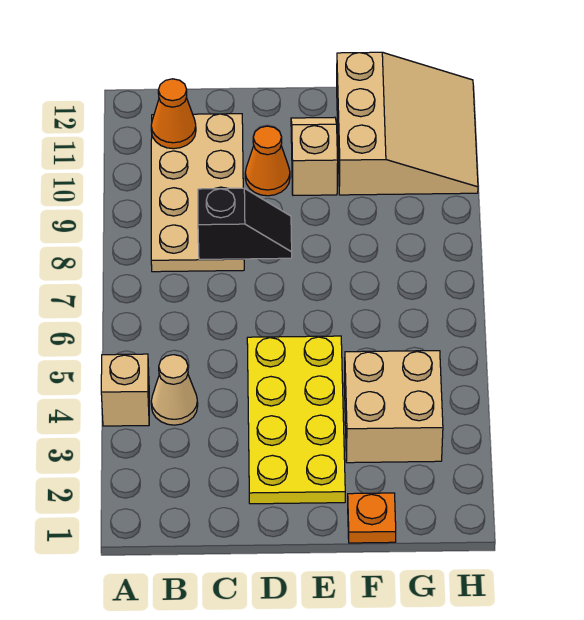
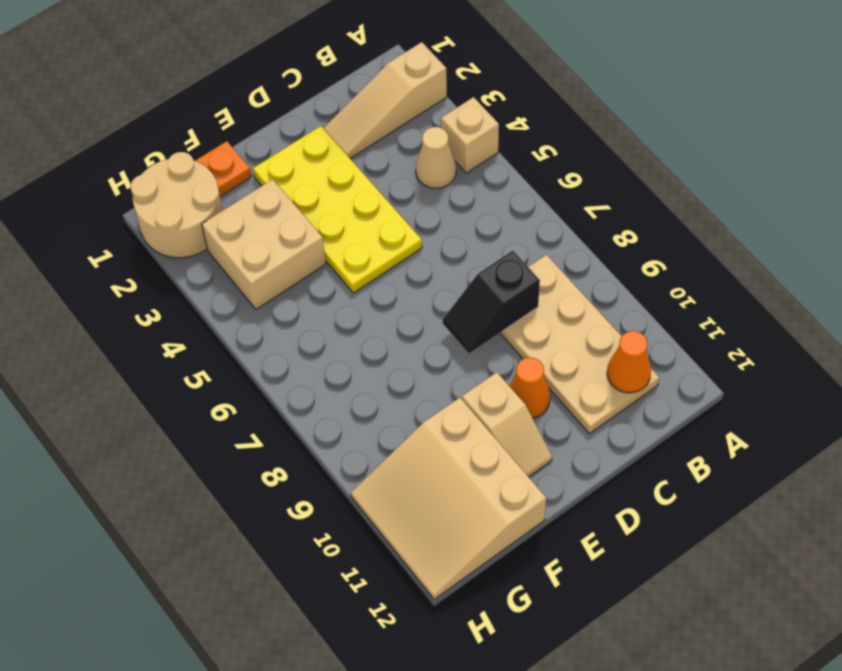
none -> tan 1x3 slope [323,42,447,158]
none -> tan 2x2 round brick [131,152,223,258]

